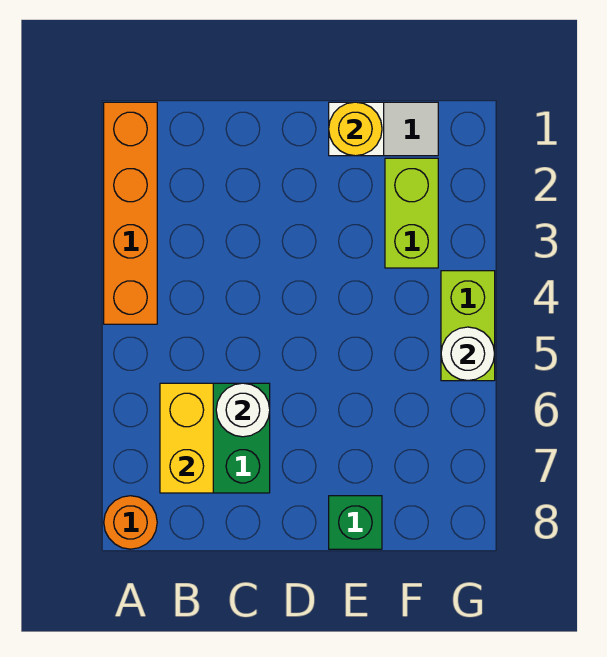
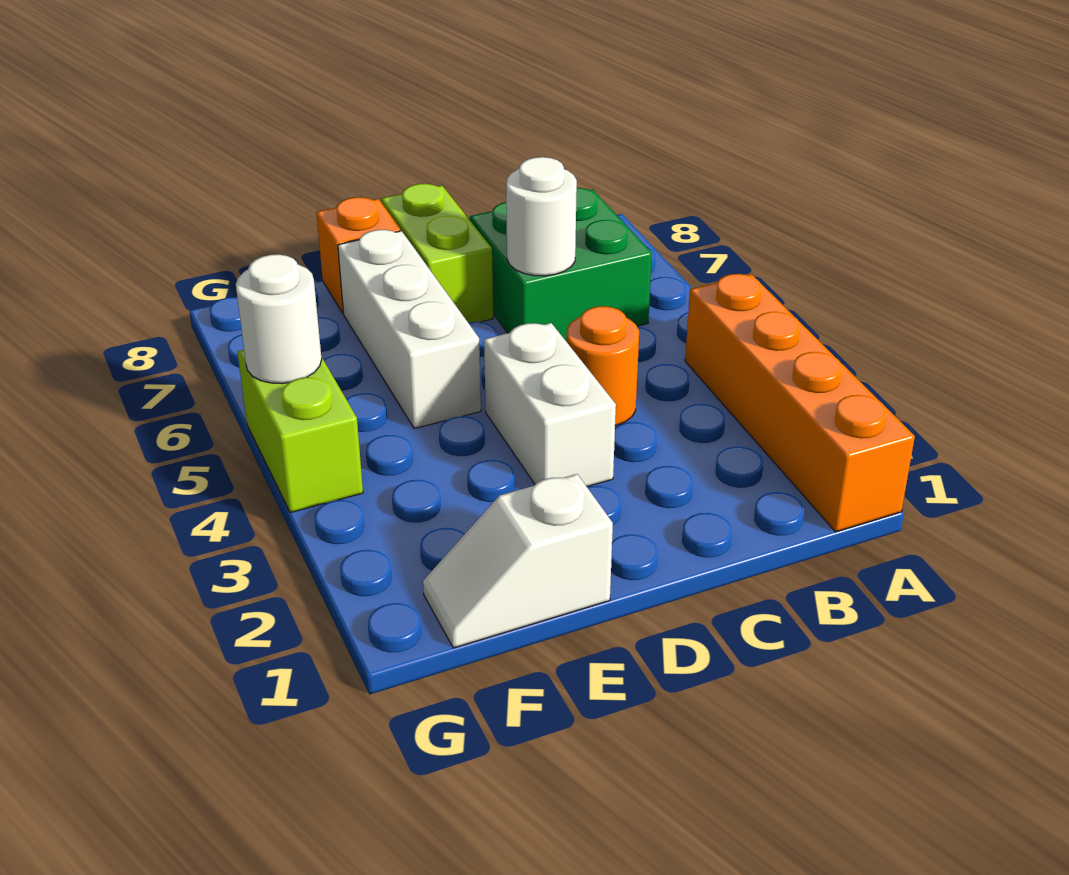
orange 1x1 round brick [104,496,157,549] -> orange 1x1 round brick moved to [567,306,639,426]
yellow 1x2 brick [160,383,213,493] -> none
none -> white 1x2 brick [484,323,616,486]
yellow 1x1 round brick [329,102,382,156] -> none
none -> white 1x3 brick [338,230,481,429]
green 1x1 brick [329,496,382,549] -> orange 1x1 brick [316,197,401,313]
lime 1x2 brick [385,158,438,268] -> lime 1x2 brick moved to [382,184,493,323]

